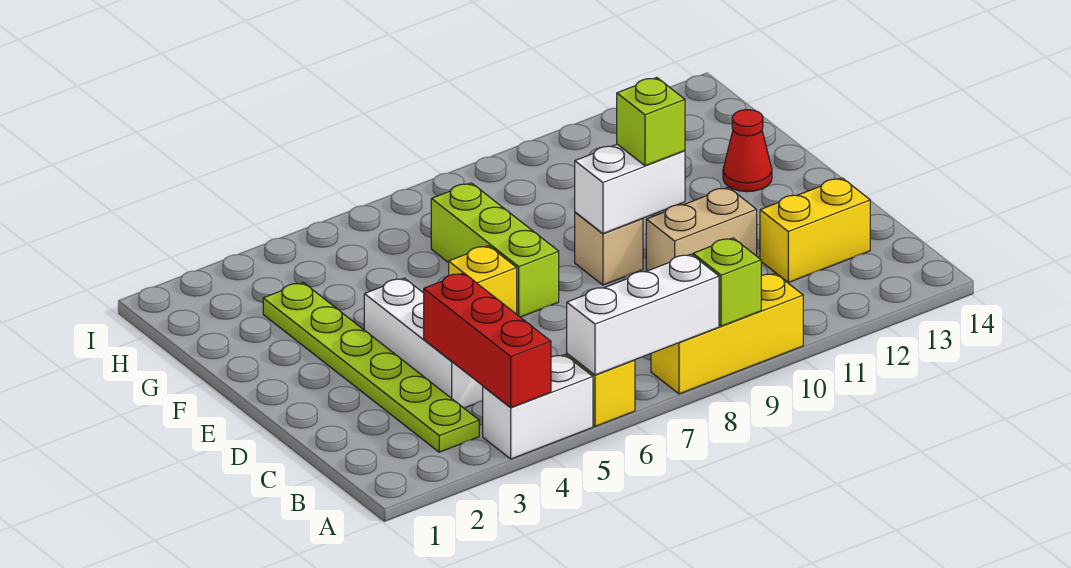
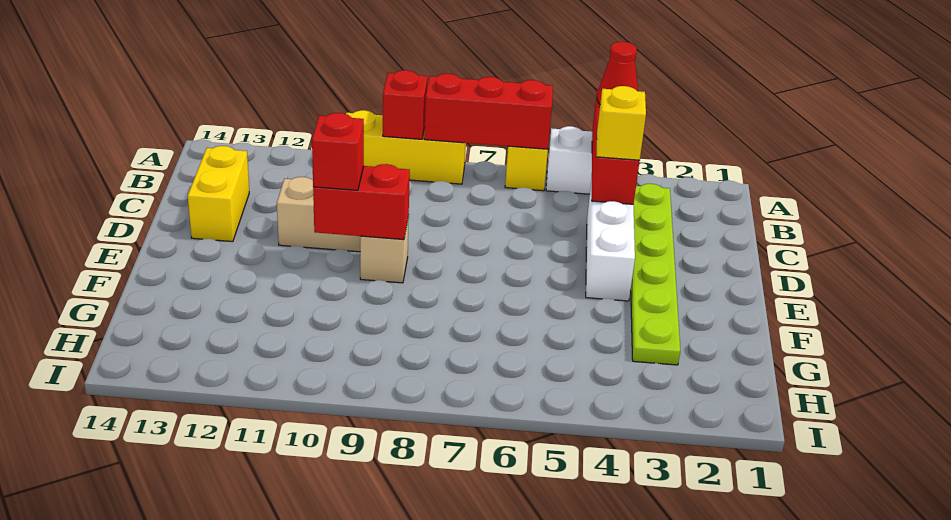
white 1x3 brick [567,254,719,375] -> red 1x3 brick [424,74,553,149]
lime 1x1 brick [693,238,761,326] -> red 1x1 brick [383,70,427,139]
yellow 1x2 brick [760,178,870,282] -> yellow 1x2 brick turned to [188,146,249,242]
yellow 1x1 brick [449,246,517,314] -> yellow 1x1 brick moved to [597,86,646,160]
lime 1x3 brick [431,183,559,317] -> none
white 1x2 brick [575,144,685,233] -> red 1x2 brick [313,164,410,240]
lime 1x1 brick [617,77,685,166] -> red 1x1 brick [312,113,364,190]
red 1x1 cone [723,110,772,192] -> red 1x1 cone moved to [597,42,638,104]

